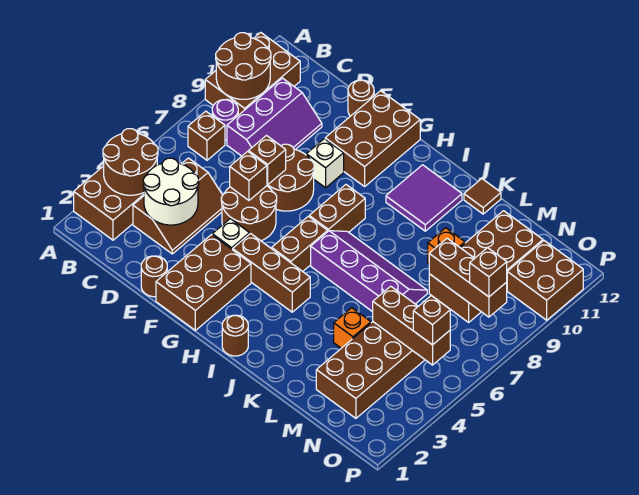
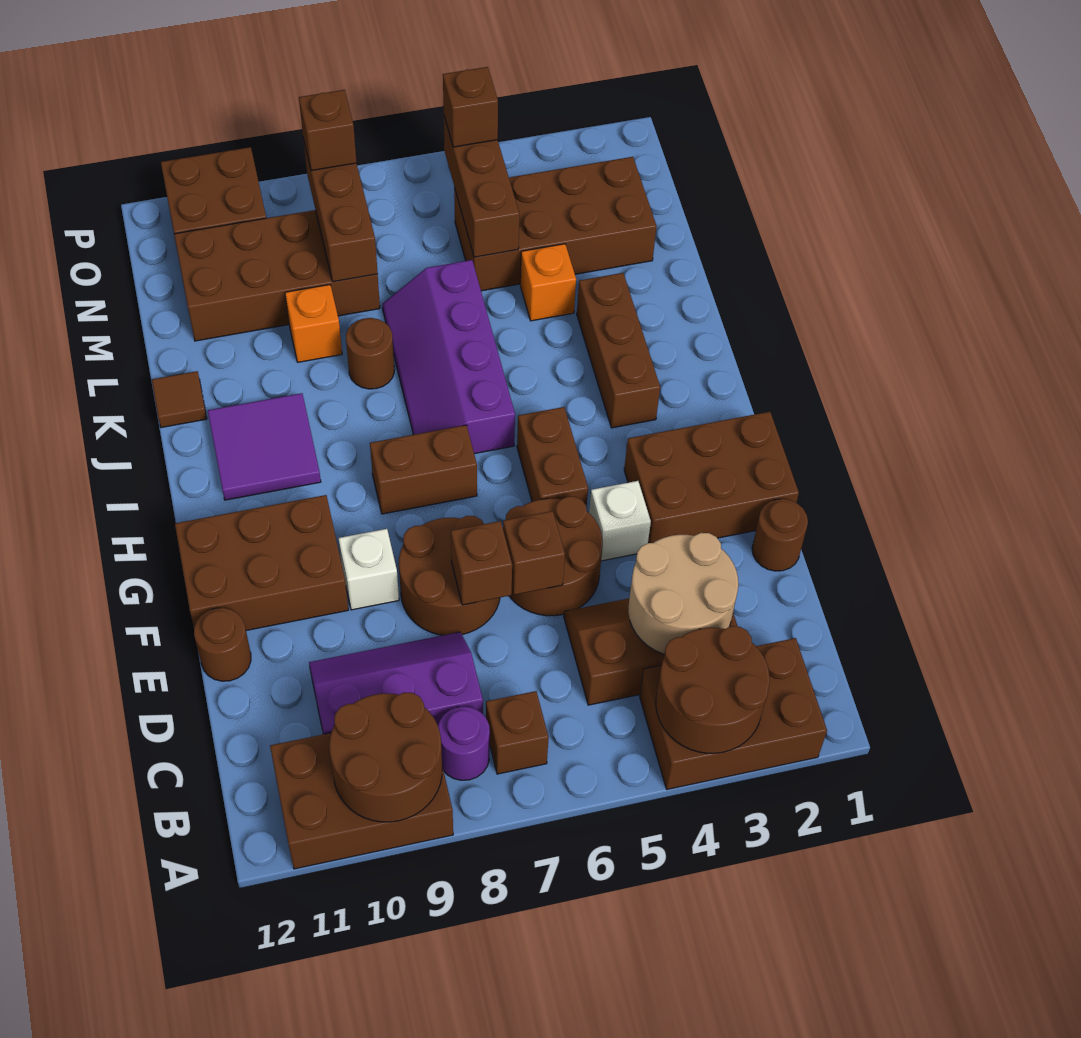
white 2x2 round brick [143,158,199,225] -> tan 2x2 round brick [628,533,738,654]
brown 1x3 brick [233,234,310,312] -> brown 1x3 brick moved to [577,273,660,428]
brown 1x2 brick [272,216,328,271] -> brown 1x2 brick turned to [517,407,588,508]
brown 1x1 round brick [222,315,248,356] -> brown 1x1 round brick moved to [346,318,394,389]

